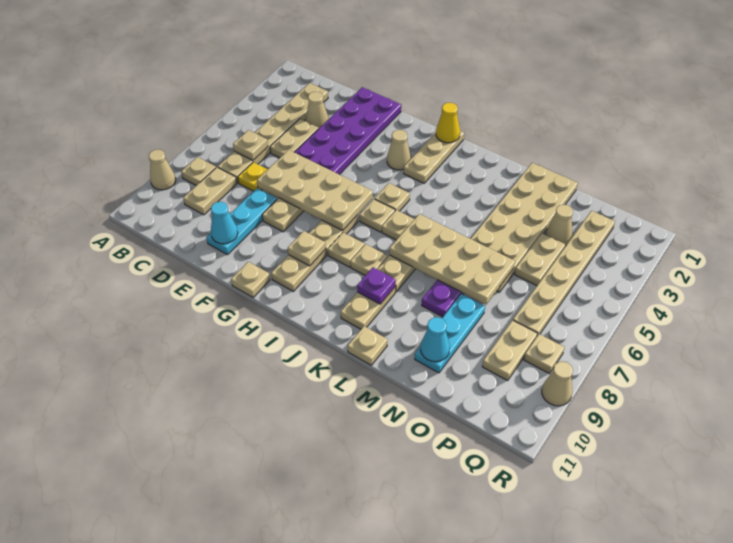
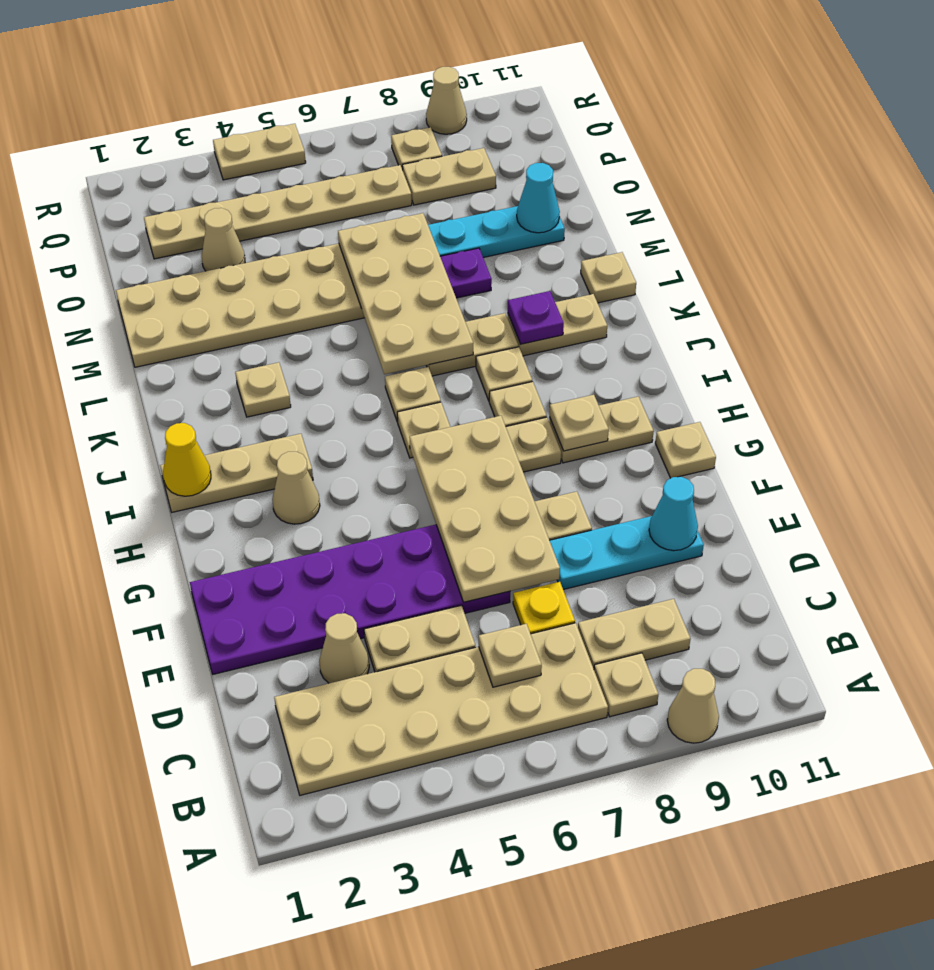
tan 1x6 plate [218,83,328,183] -> tan 2x6 plate [274,623,608,795]
tan 1x1 plate [375,183,410,211] -> tan 1x1 plate moved to [235,362,291,417]
tan 1x2 plate [515,233,565,286] -> tan 1x2 plate moved to [213,124,306,180]

